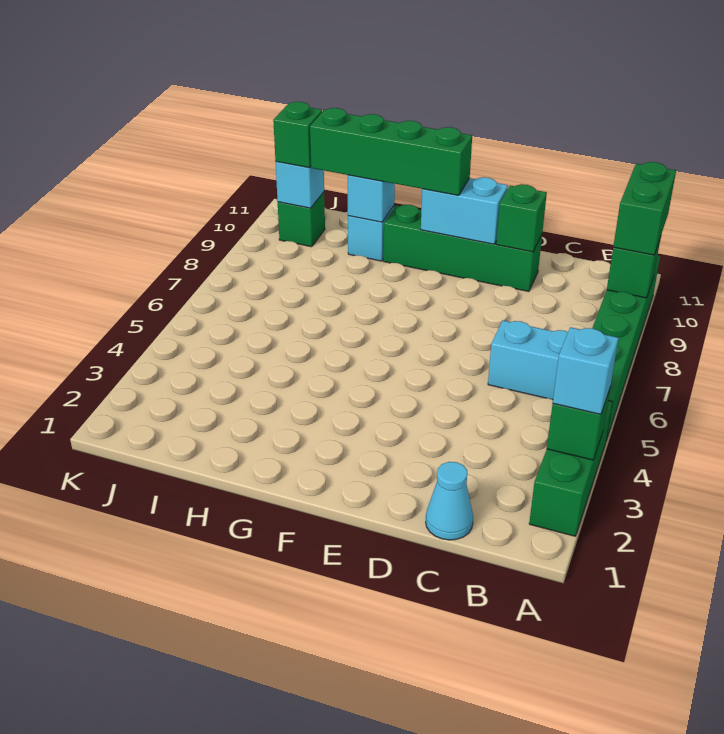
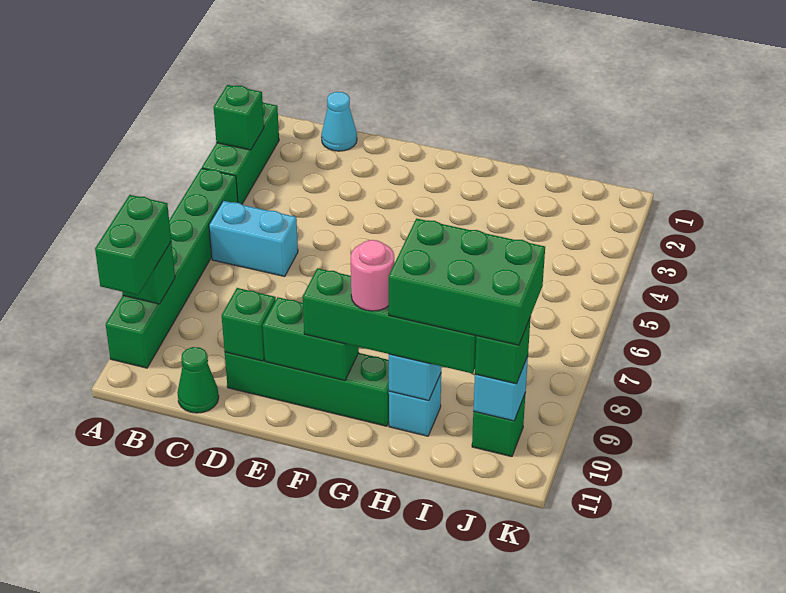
cyan 1x1 brick [553,327,619,414] -> none
none -> green 1x1 cone [177,347,219,413]
cyan 1x2 brick [421,177,508,244] -> green 1x2 brick [263,297,359,381]
none -> pink 1x1 round brick [351,240,394,311]
none -> green 2x3 brick [389,218,545,345]

